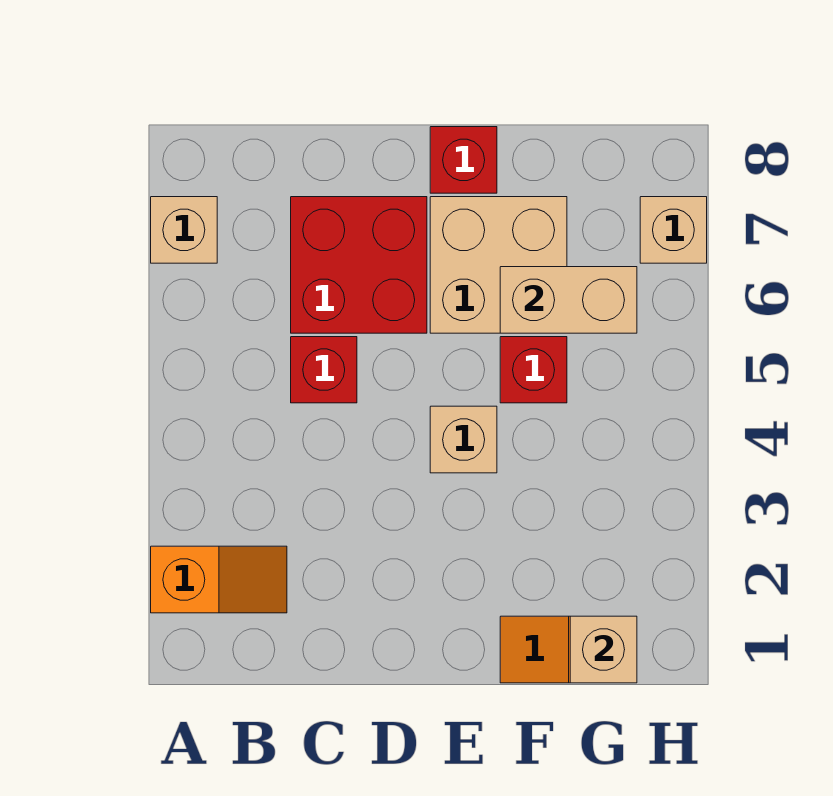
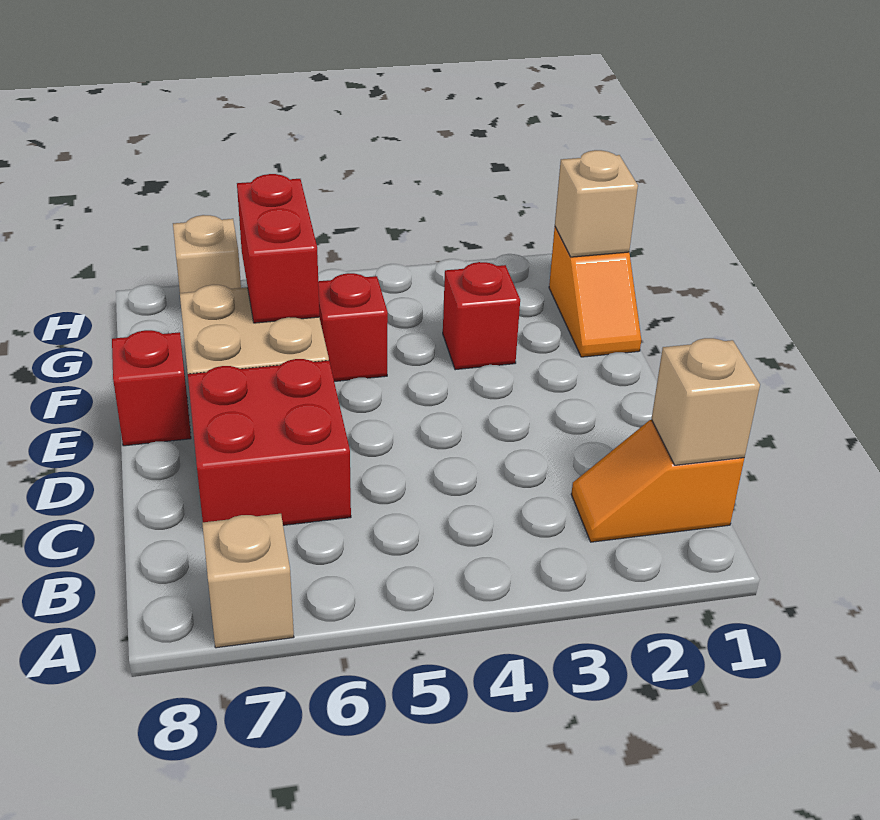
orange 1x2 slope [151,546,287,613] -> orange 1x2 slope turned to [571,420,744,542]
red 1x1 brick [291,337,357,403] -> red 1x1 brick moved to [443,262,520,370]
tan 1x1 brick [430,406,497,473] -> tan 1x1 brick moved to [652,338,760,465]
tan 1x2 brick [500,267,637,333] -> red 1x2 brick [237,174,319,323]

